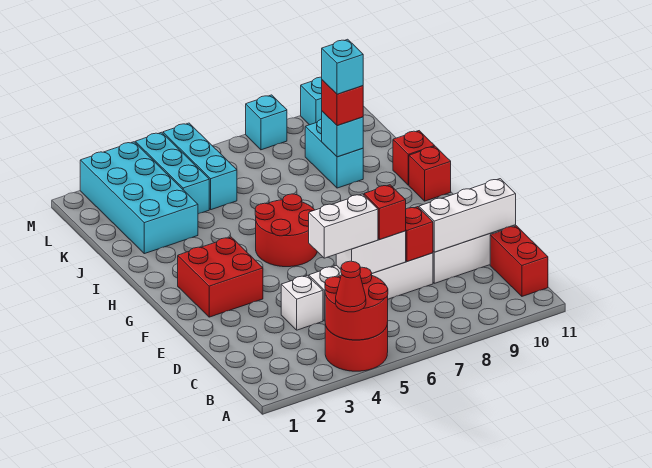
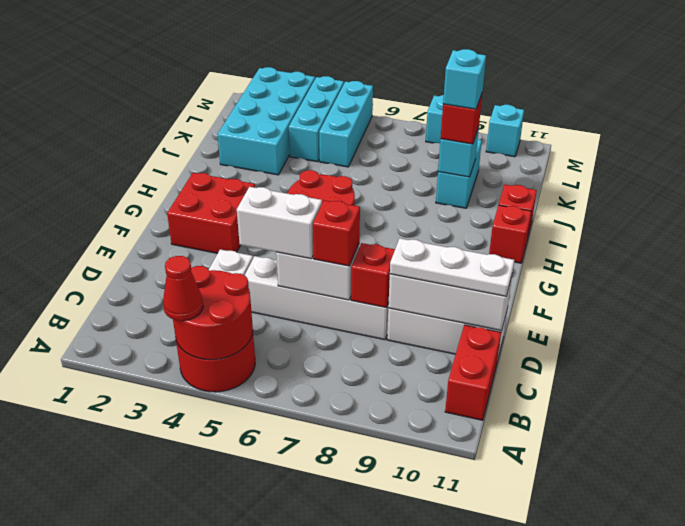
none -> white 1x3 plate [390,238,514,296]

